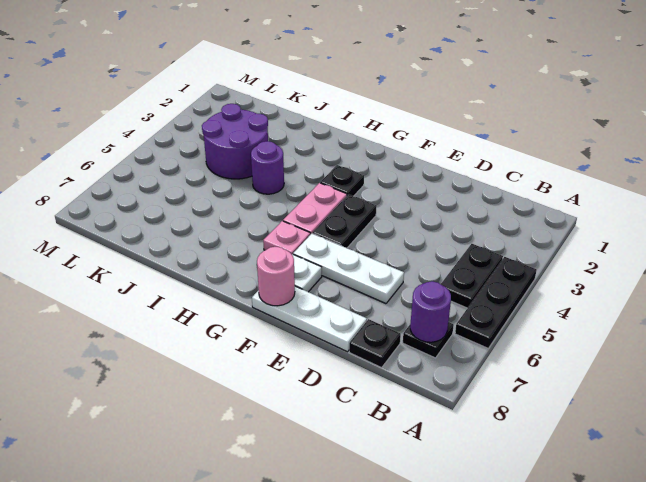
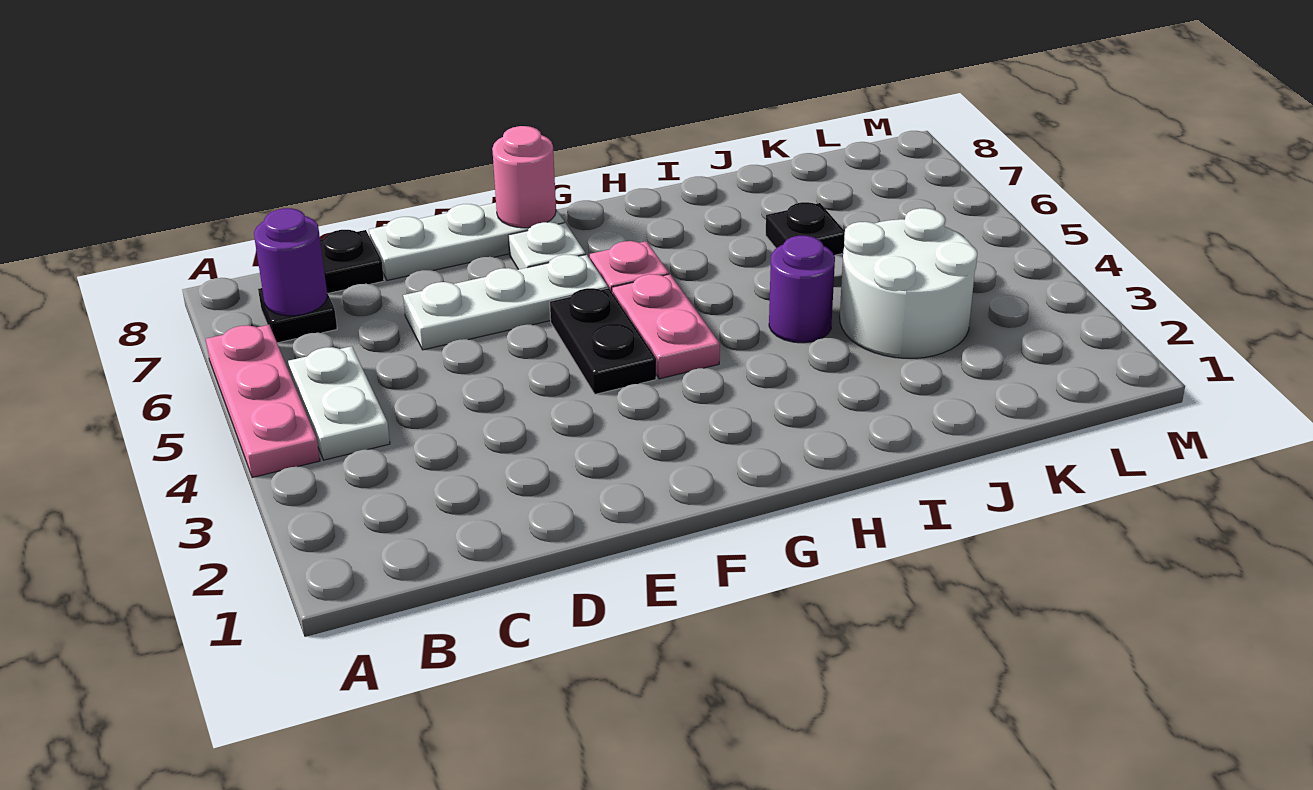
black 1x3 plate [455,257,537,348] -> pink 1x3 plate [206,325,320,478]
black 1x2 plate [441,244,503,308] -> white 1x2 plate [288,346,390,460]
black 1x1 plate [320,165,364,196] -> black 1x1 plate moved to [766,202,845,255]
purple 2x2 round brick [202,104,268,179] -> white 2x2 round brick [840,208,977,358]

